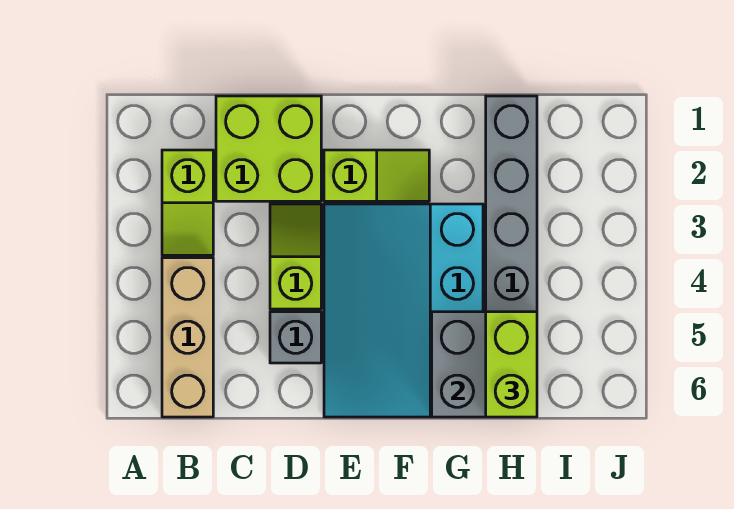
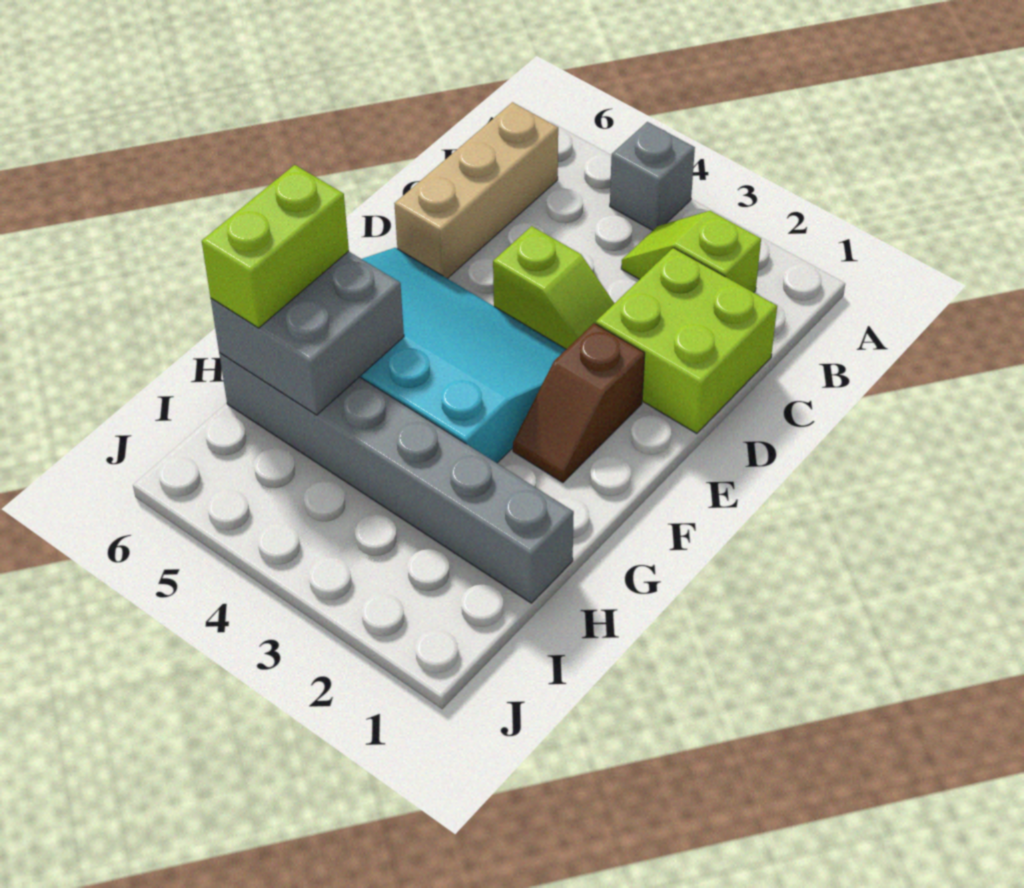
tan 1x3 brick [162,258,213,417] -> tan 1x3 brick turned to [394,102,558,278]
grey 1x1 brick [270,312,321,363] -> grey 1x1 brick moved to [610,122,695,230]
lime 1x2 slope [324,150,429,201] -> brown 1x2 slope [513,323,645,482]
lime 1x2 brick [486,312,537,417] -> lime 1x2 brick turned to [202,165,349,328]

